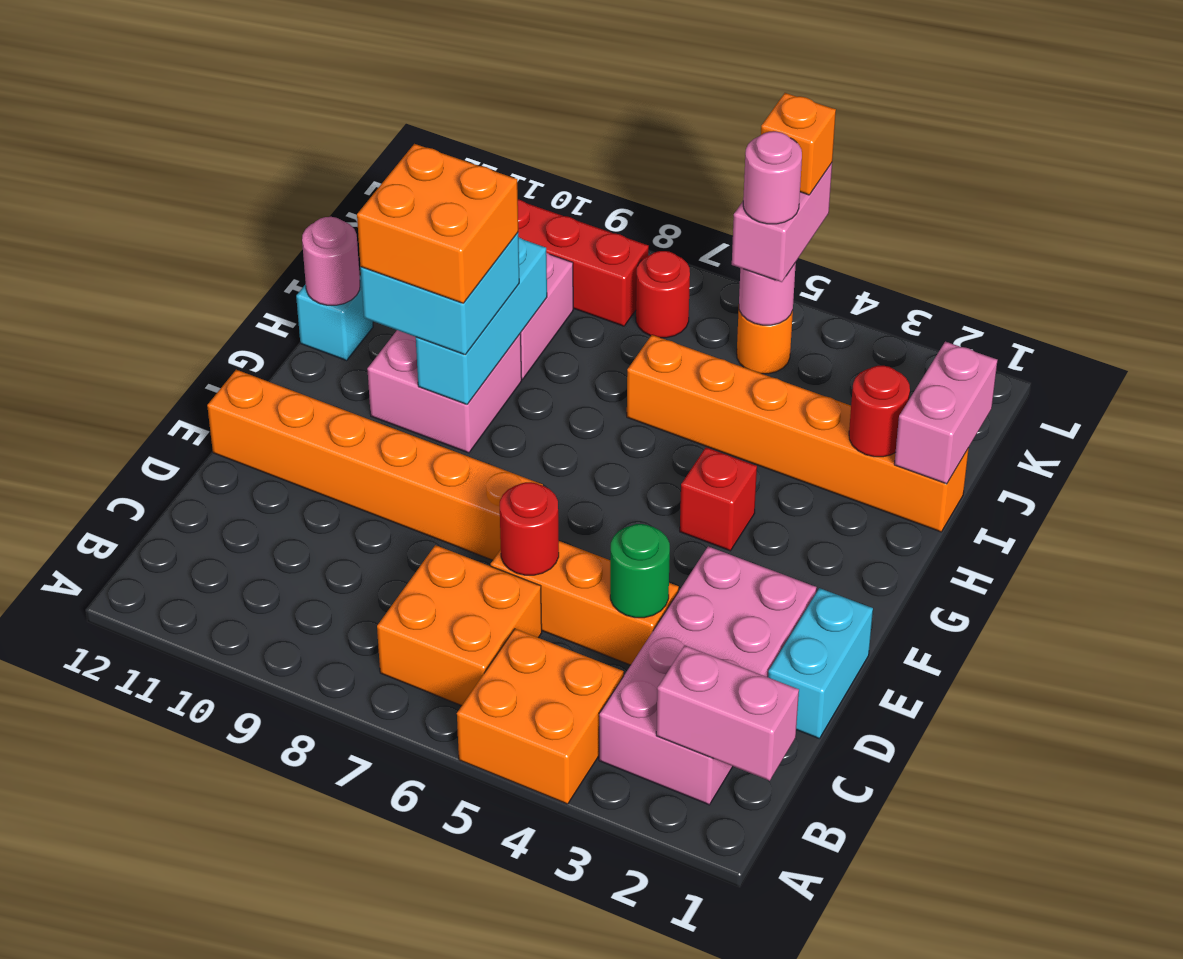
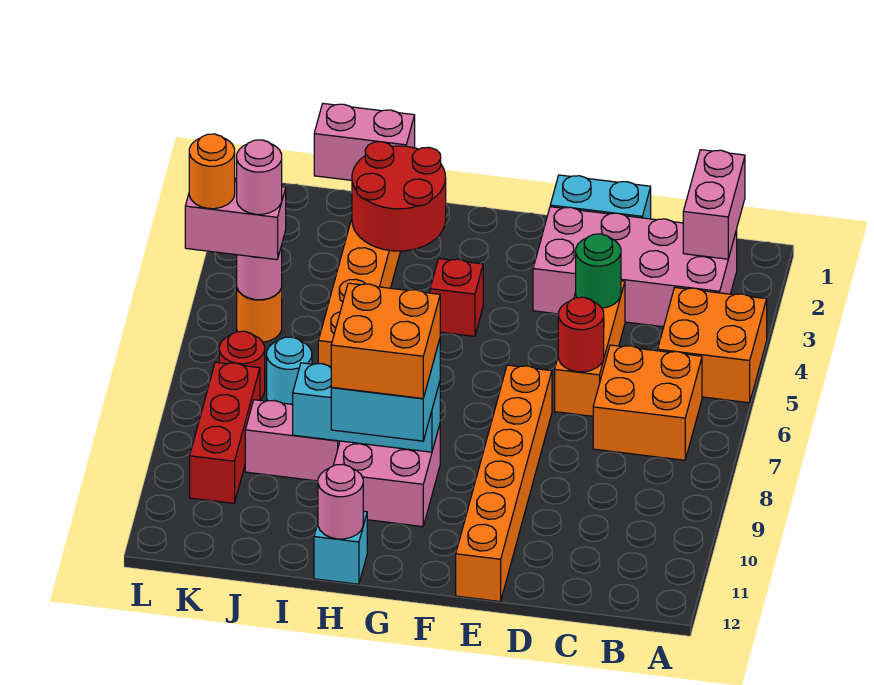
red 1x1 round brick [849,366,910,457] -> red 2x2 round brick [352,142,446,251]
none -> cyan 1x1 round brick [267,337,312,404]
orange 1x1 brick [761,93,836,195] -> orange 1x1 round brick [189,134,235,209]

